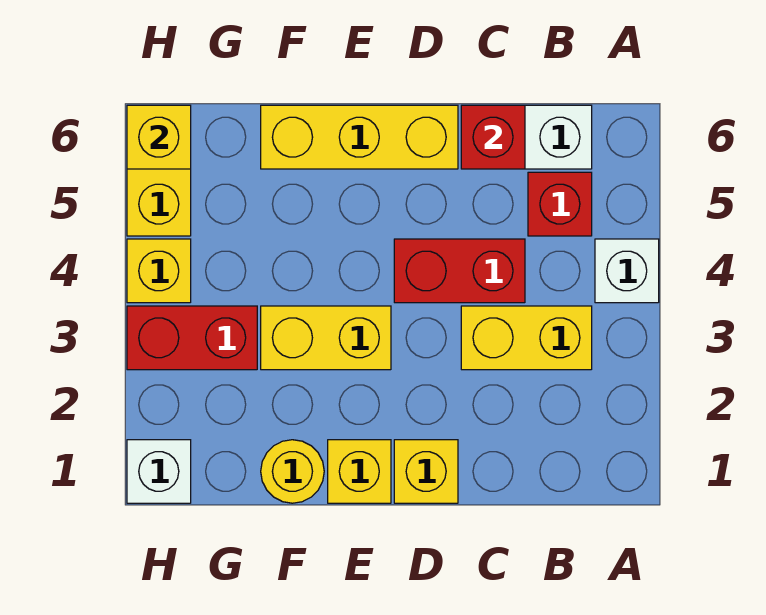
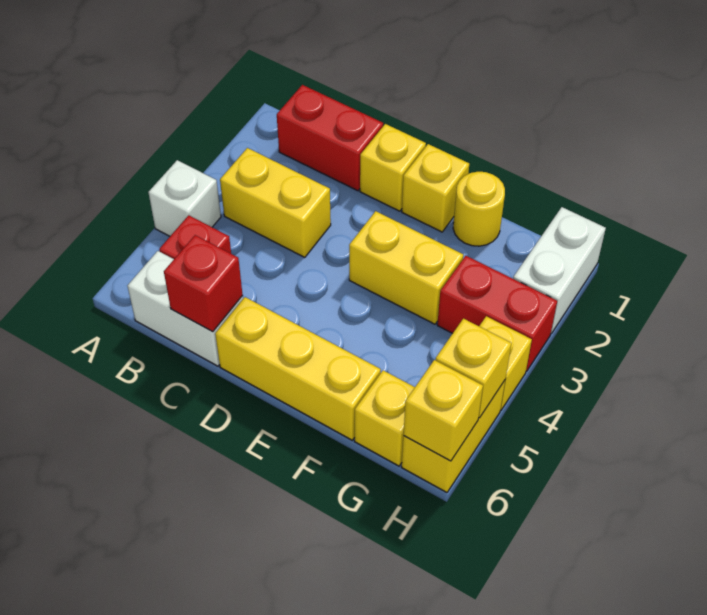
red 1x2 brick [394,239,525,303] -> red 1x2 brick moved to [277,85,383,191]
none -> yellow 1x1 brick [355,370,415,466]
white 1x1 brick [127,440,191,503] -> white 1x2 brick [513,207,606,333]
none -> yellow 1x1 brick [436,319,511,418]

